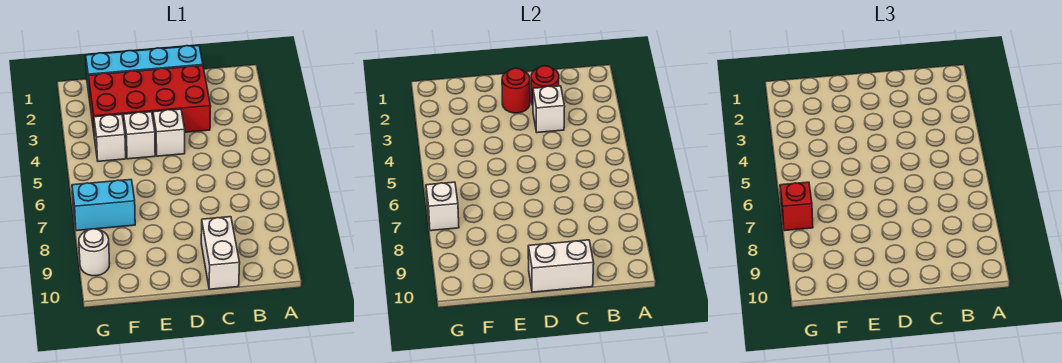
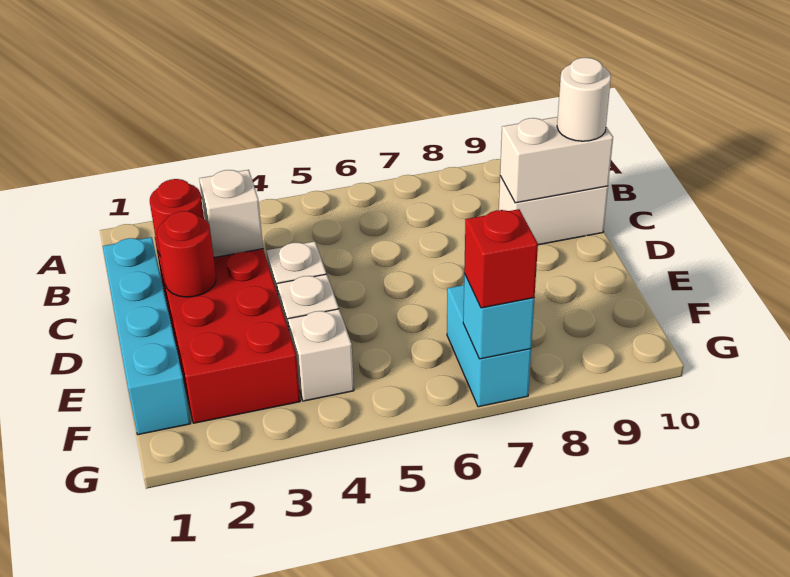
white 1x2 brick [528,240,594,292] -> white 1x2 brick turned to [500,117,613,203]
white 1x1 brick [426,182,459,231] -> cyan 1x1 brick [463,273,534,359]
white 1x1 round brick [79,229,109,276] -> white 1x1 round brick moved to [557,58,611,141]

